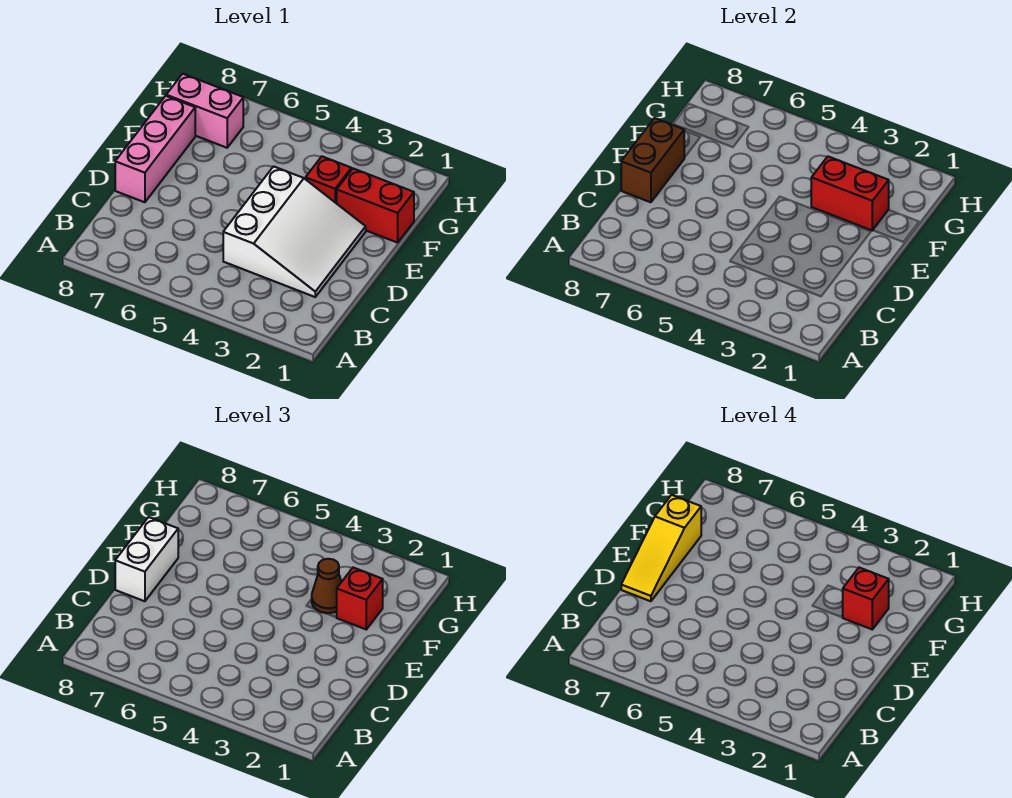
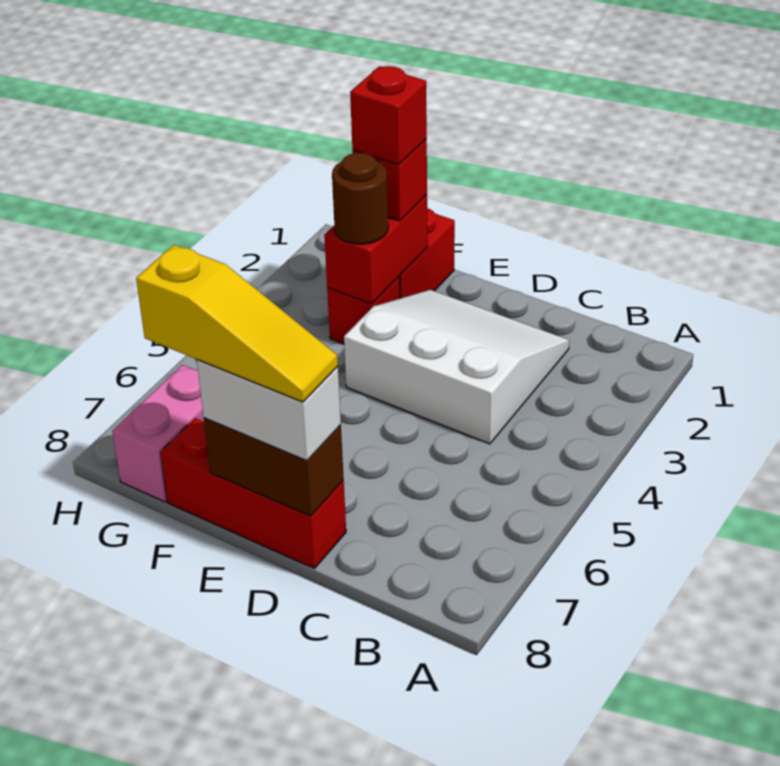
pink 1x3 brick [115,96,195,202] -> red 1x3 brick [161,418,346,568]
brown 1x1 cone [312,559,341,613] -> brown 1x1 round brick [332,153,388,244]

